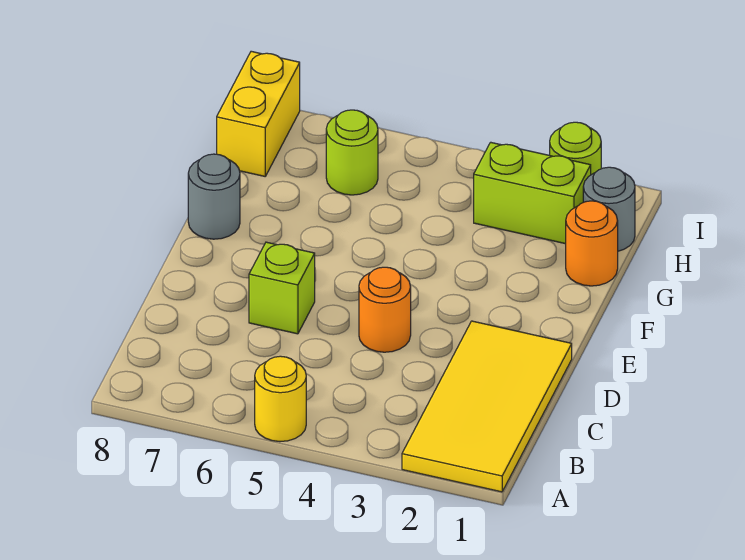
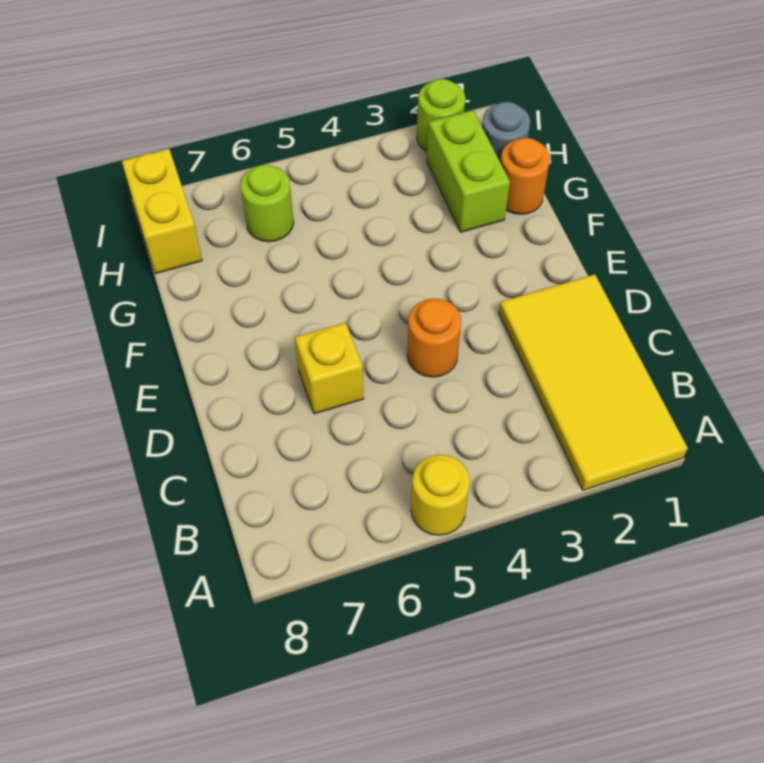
lime 1x1 brick [249,242,315,334] -> yellow 1x1 brick [295,323,363,414]
grey 1x1 round brick [188,154,240,239] -> none
lime 1x2 brick [474,142,591,244] -> lime 1x2 brick turned to [427,110,510,232]

